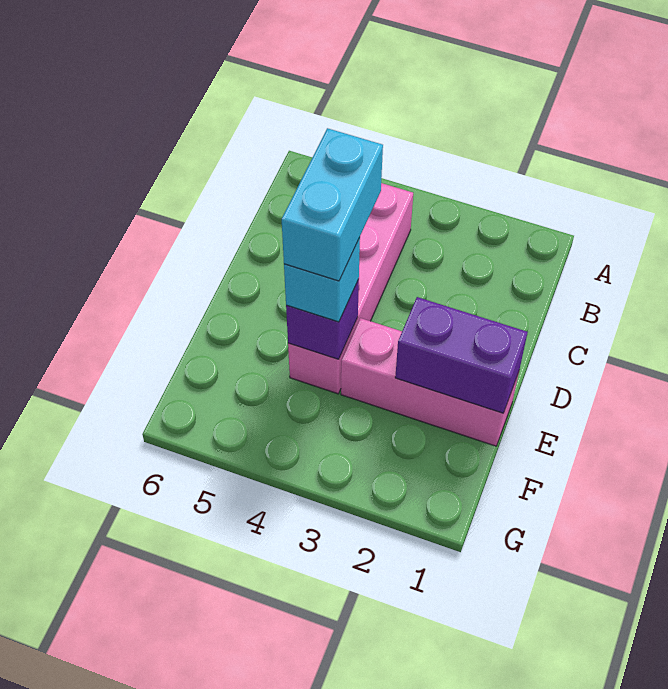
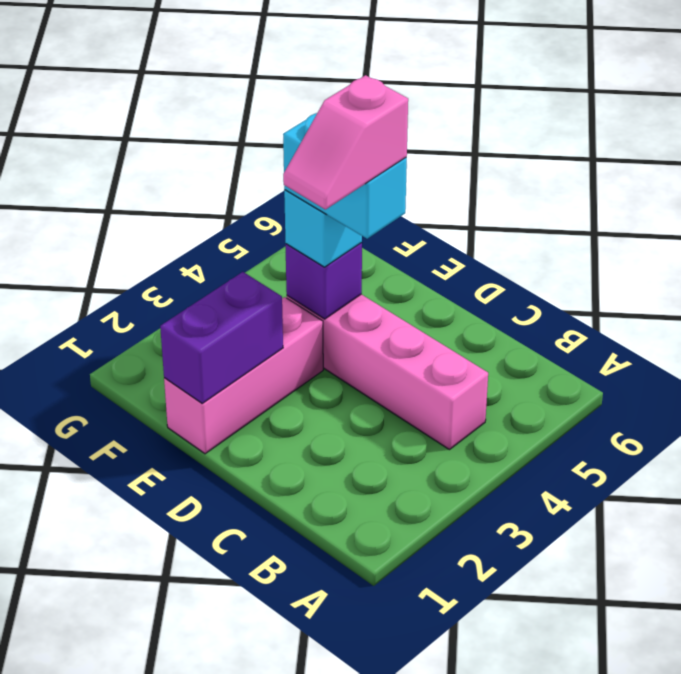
none -> pink 1x2 slope [283,75,408,209]

